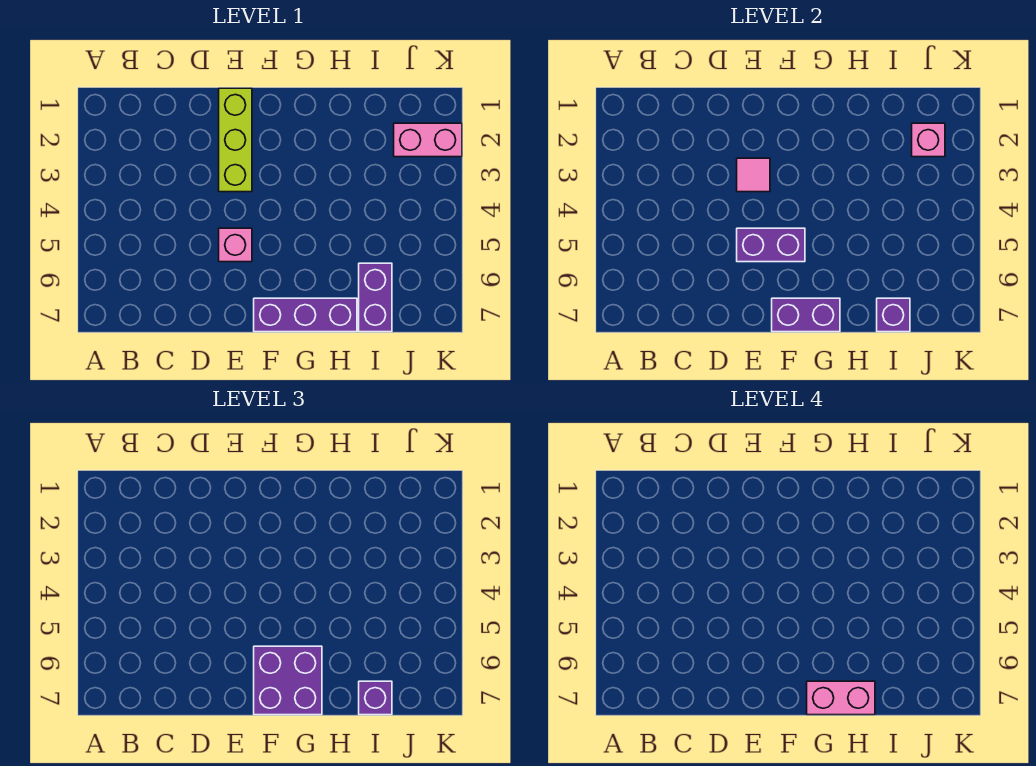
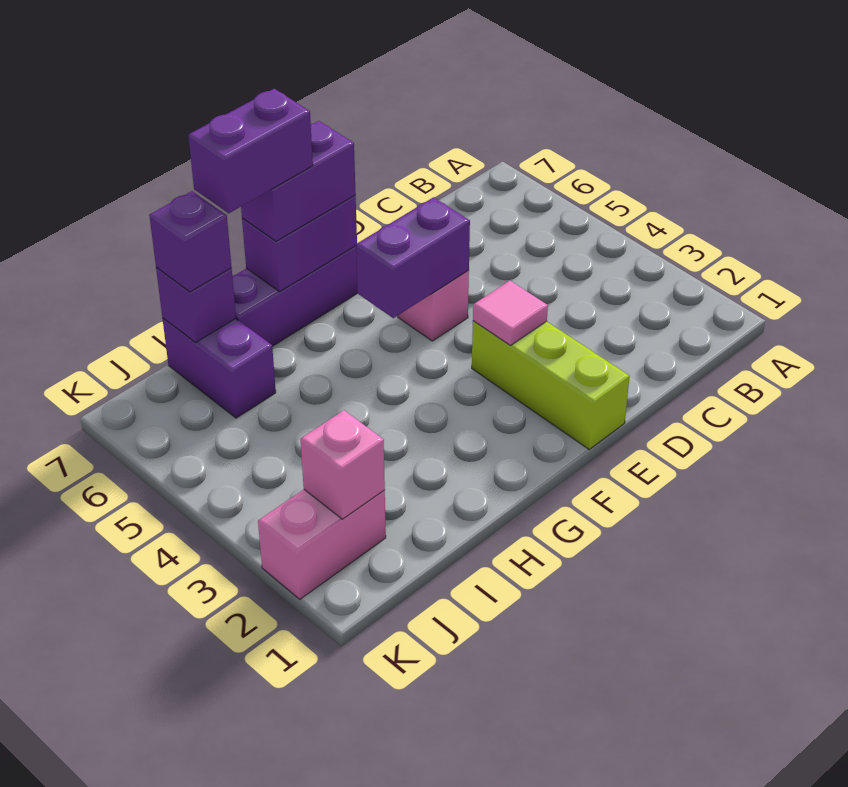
purple 2x2 brick [254,646,322,715] -> purple 1x2 brick [241,121,356,241]
pink 1x2 brick [807,681,875,715] -> purple 1x2 brick [188,89,313,213]

